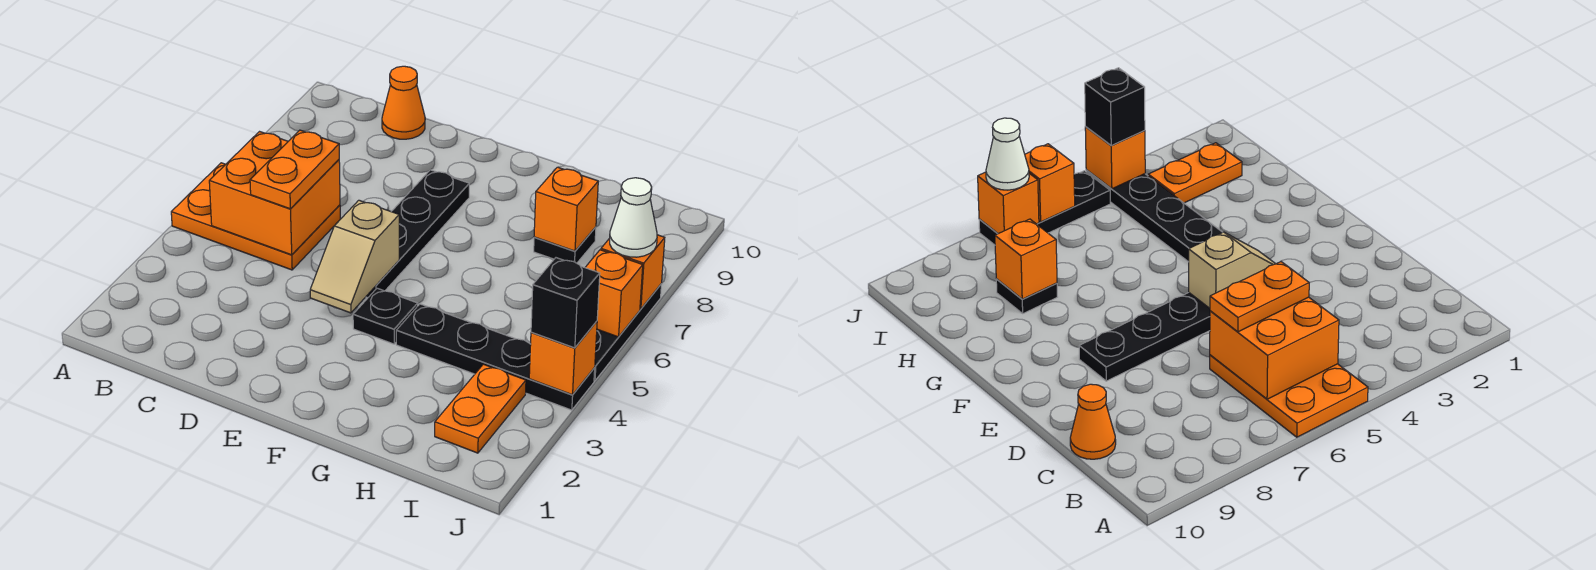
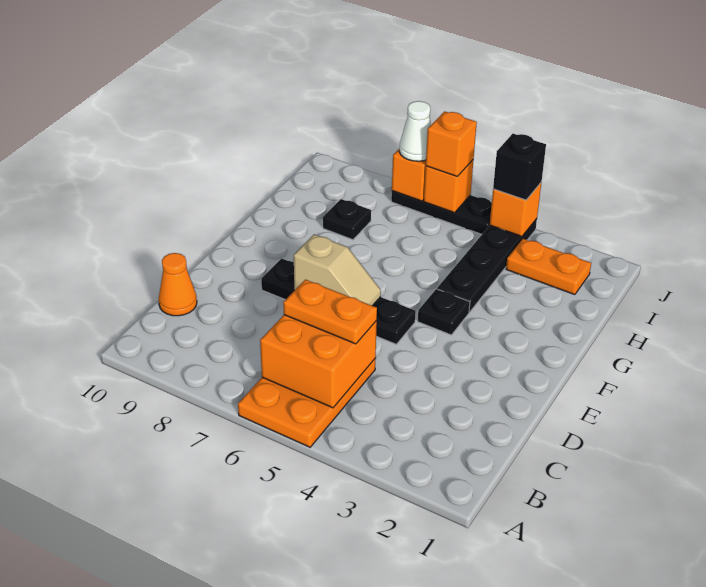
tan 1x2 slope [310,200,399,313] -> tan 1x2 slope moved to [294,234,381,306]
orange 1x1 brick [534,167,598,251] -> orange 1x1 brick moved to [426,111,477,176]

